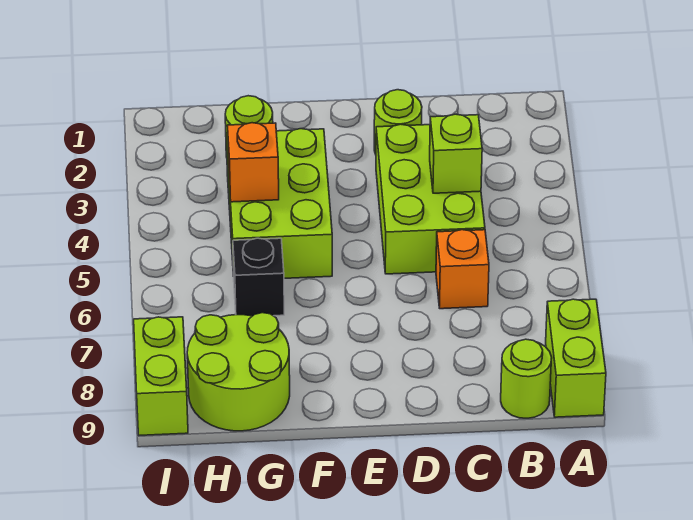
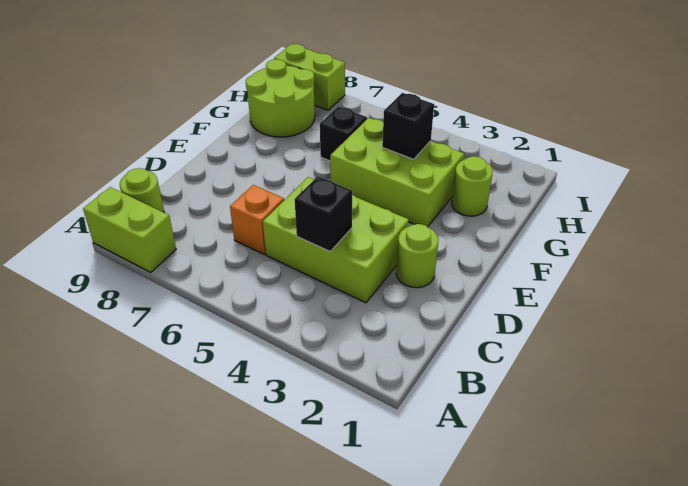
lime 1x1 brick [430,114,482,193] -> black 1x1 brick [295,176,352,252]
orange 1x1 brick [227,123,279,202] -> black 1x1 brick [382,93,434,159]

